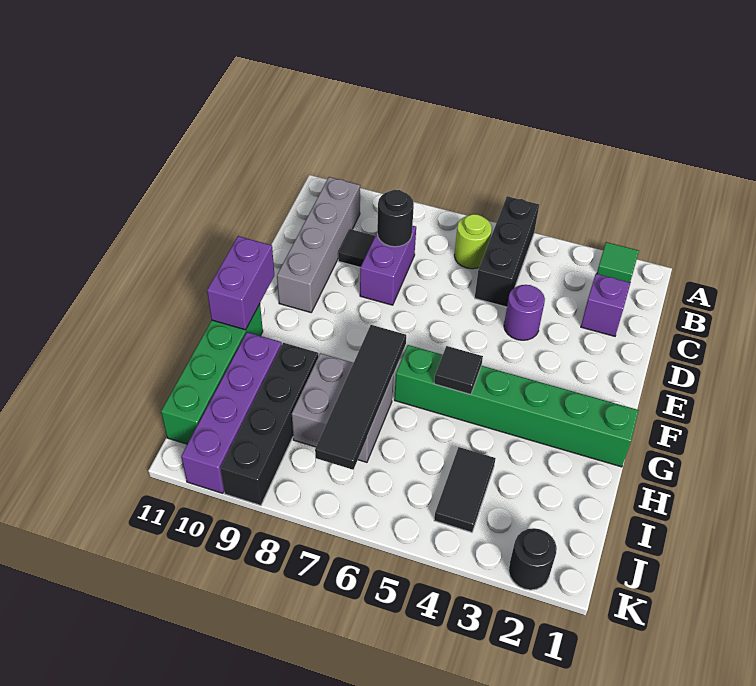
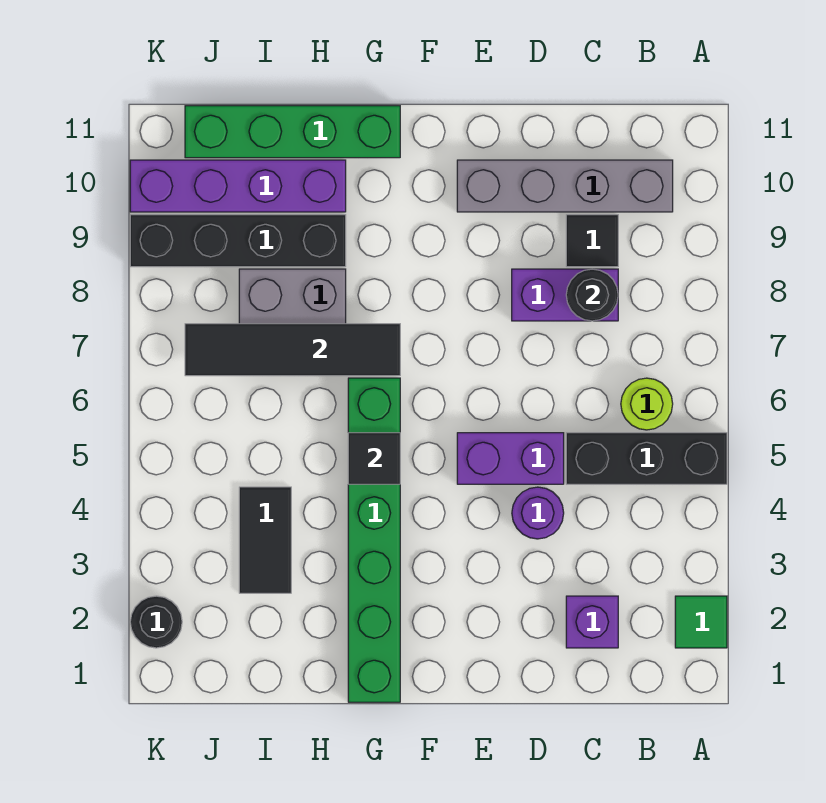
purple 1x2 brick [207,236,274,330] -> purple 1x2 brick moved to [457,433,564,484]
black 1x2 tile [434,447,496,532] -> black 1x2 tile turned to [239,487,291,593]

